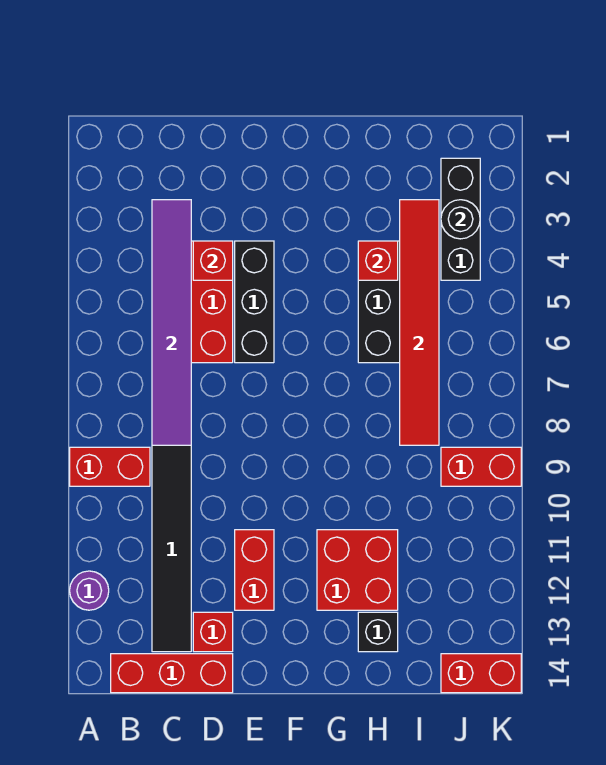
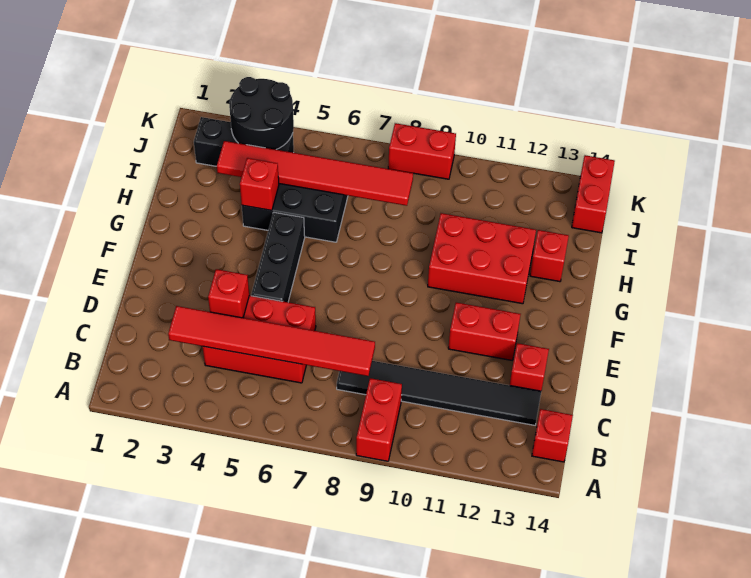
purple 1x1 round brick [70,571,109,610] -> none
red 1x3 brick [111,654,233,693] -> red 1x1 brick [532,409,573,462]
purple 1x6 tile [152,200,191,445] -> red 1x6 tile [168,306,375,376]
black 1x3 brick [235,241,274,363] -> black 1x3 brick turned to [251,212,305,302]
red 2x2 brick [317,530,398,610] -> red 2x3 brick [428,213,536,304]
black 1x1 brick [358,612,398,652] -> red 1x1 brick [530,230,569,282]
black 1x1 round brick [441,200,480,239] -> black 2x2 round brick [229,77,294,150]
red 1x2 brick [441,447,521,486] -> red 1x2 brick turned to [388,123,456,179]

